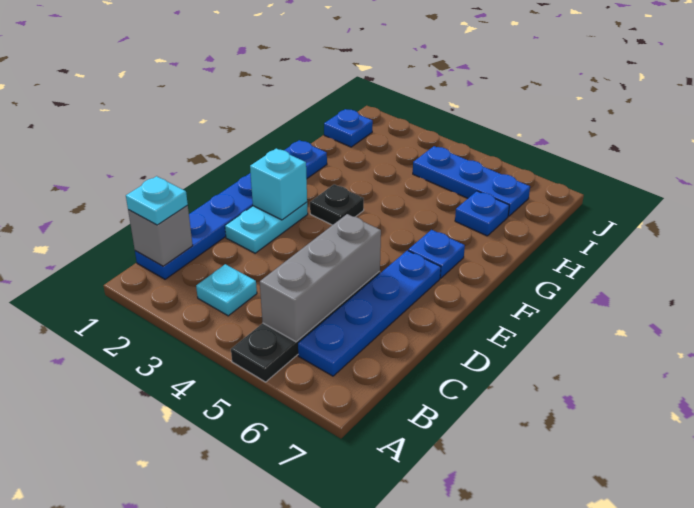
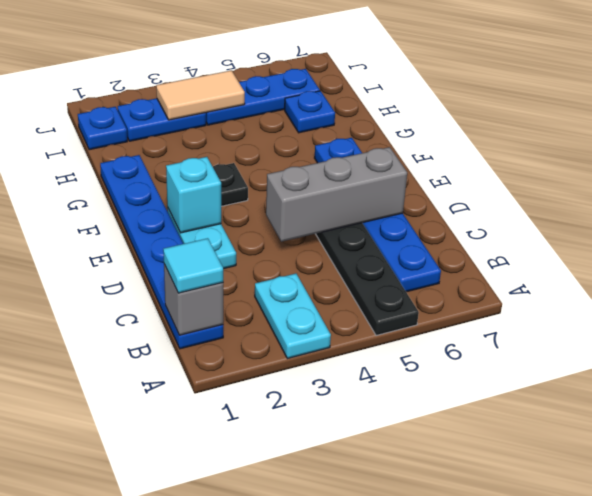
cyan 1x1 plate [126,176,188,225] -> cyan 1x1 tile [163,238,223,293]
cyan 1x1 plate [196,264,257,316] -> cyan 1x2 plate [255,274,331,359]
grey 1x3 brick [260,214,381,342] -> grey 1x3 brick turned to [266,147,407,242]
none -> blue 1x2 plate [118,98,206,141]
none -> tan 1x2 tile [156,70,245,120]

